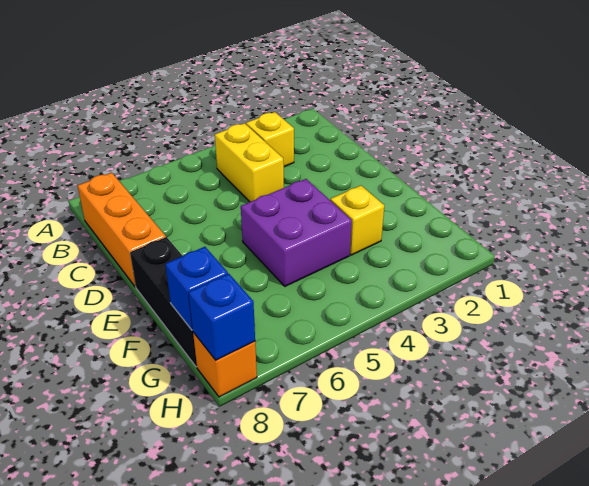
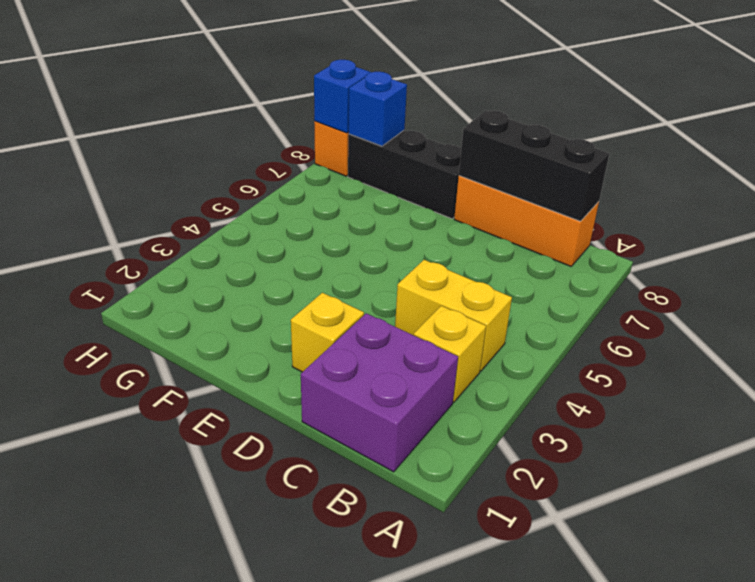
none -> black 1x3 brick [459,110,609,221]
purple 2x2 brick [241,179,352,286] -> purple 2x2 brick moved to [301,313,458,472]
yellow 1x1 brick [330,186,384,255] -> yellow 1x1 brick moved to [291,293,364,372]

